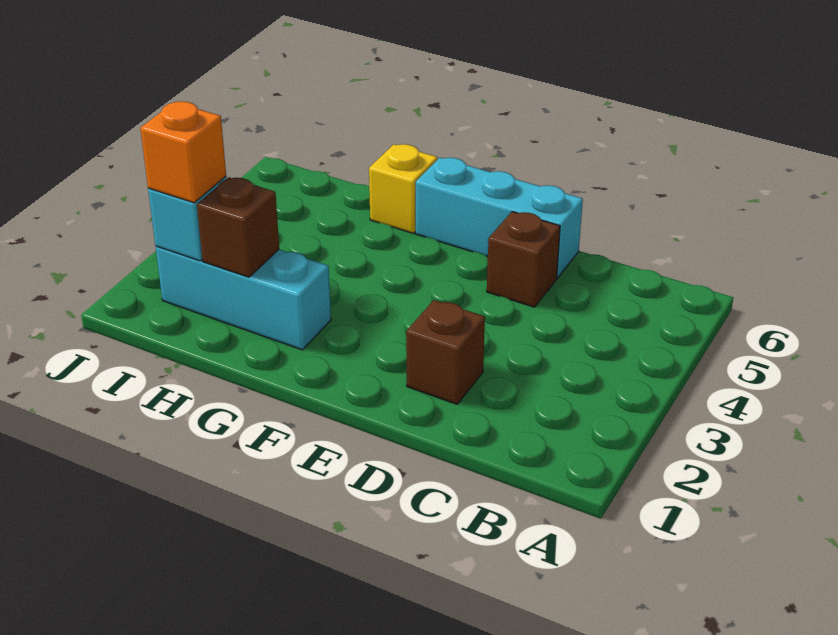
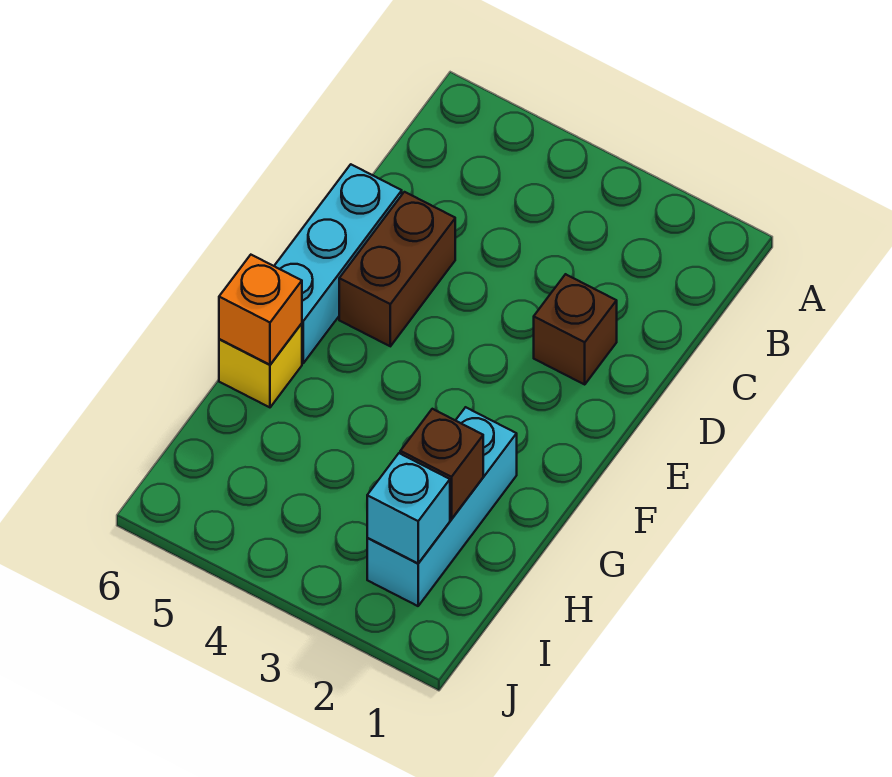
brown 1x1 brick [487,212,560,307] -> brown 1x2 brick [339,192,455,346]
orange 1x1 brick [140,101,226,203] -> orange 1x1 brick moved to [219,255,302,365]

